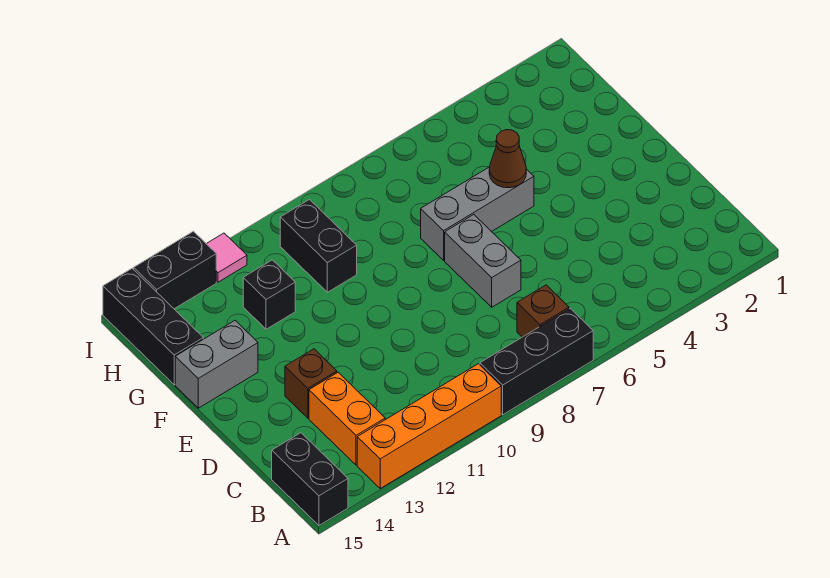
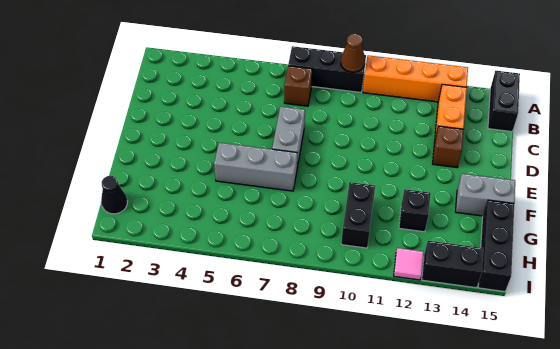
brown 1x1 cone [489,130,526,188] -> brown 1x1 cone moved to [341,33,365,72]
none -> black 1x1 cone [101,176,128,214]

